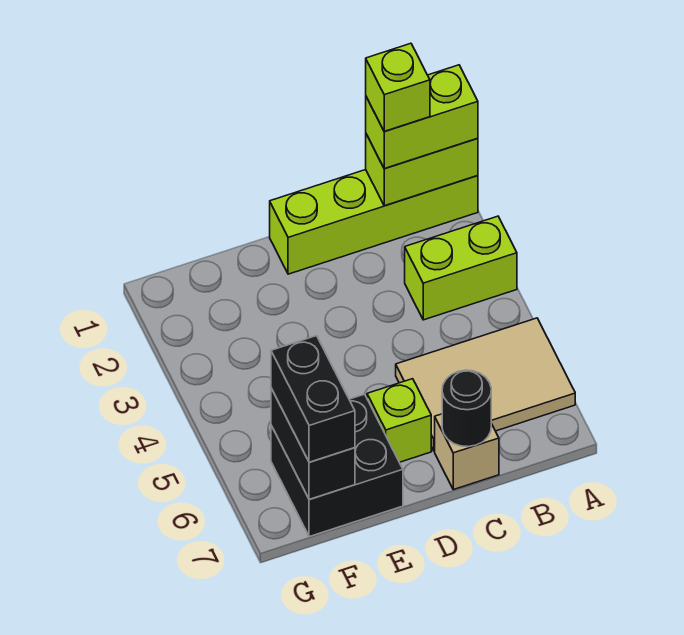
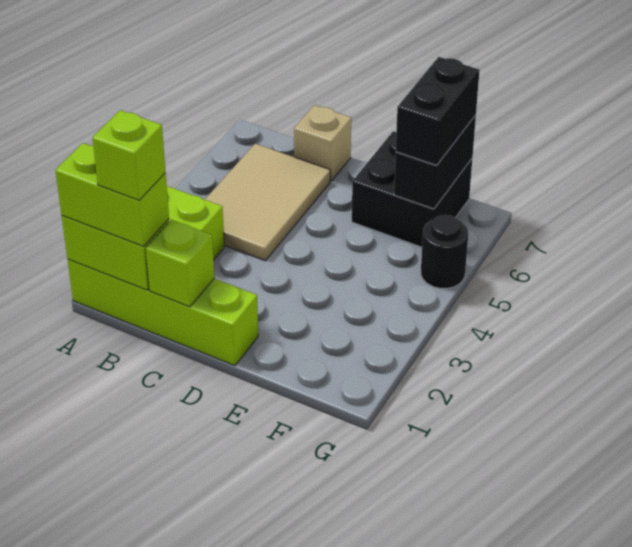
tan 2x3 tile [396,318,575,451] -> tan 2x3 tile turned to [205,144,330,261]
black 1x1 round brick [442,370,491,447] -> black 1x1 round brick moved to [421,215,468,288]
lime 1x1 brick [367,379,431,462] -> lime 1x1 brick moved to [146,220,214,307]

